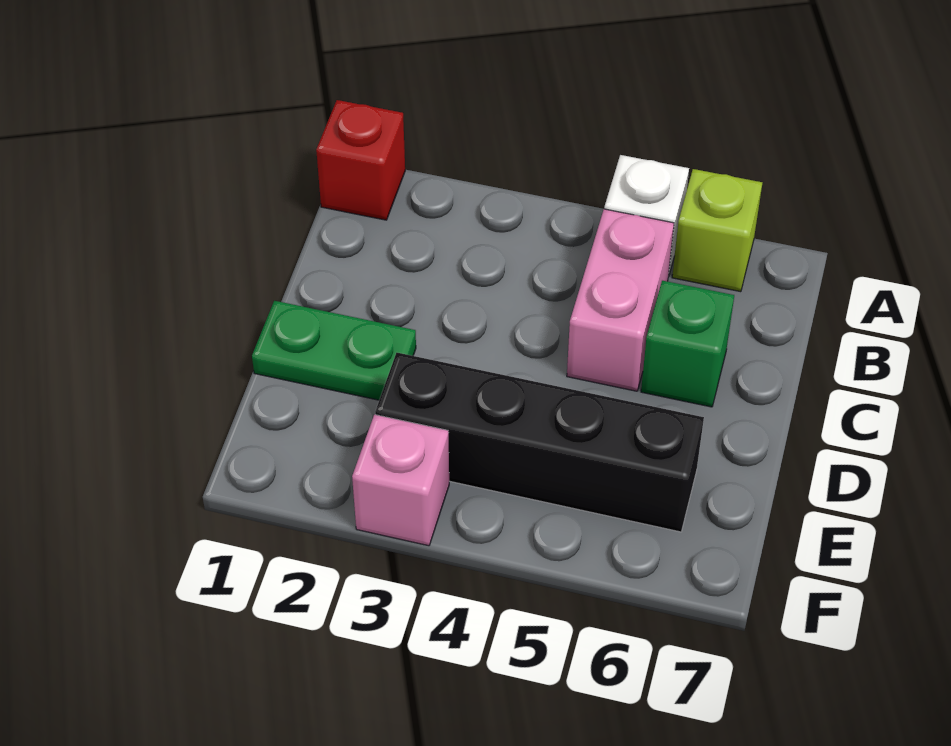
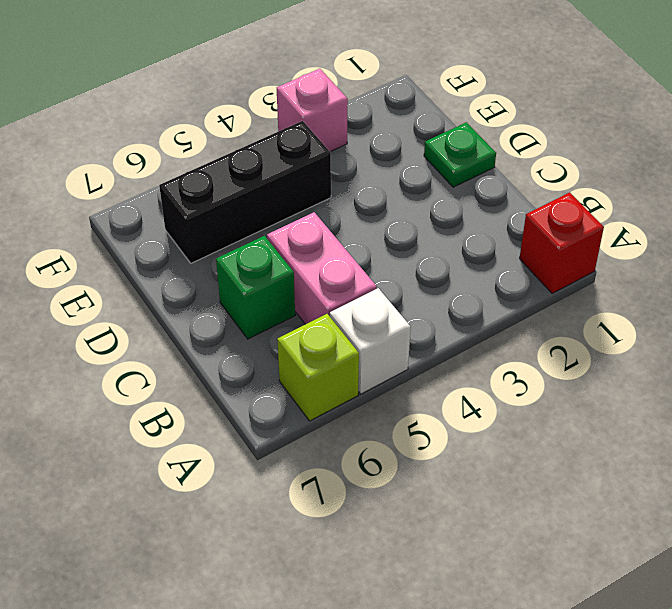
green 1x2 plate [252,301,416,400] -> green 1x1 plate [424,122,496,187]
black 1x4 brick [375,353,704,532] -> black 1x3 brick [159,121,331,263]

